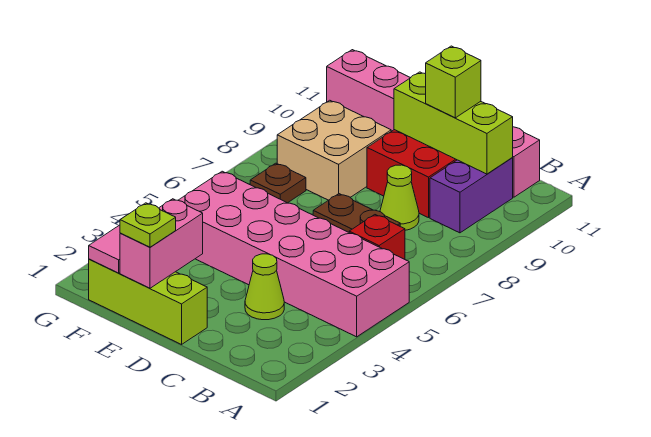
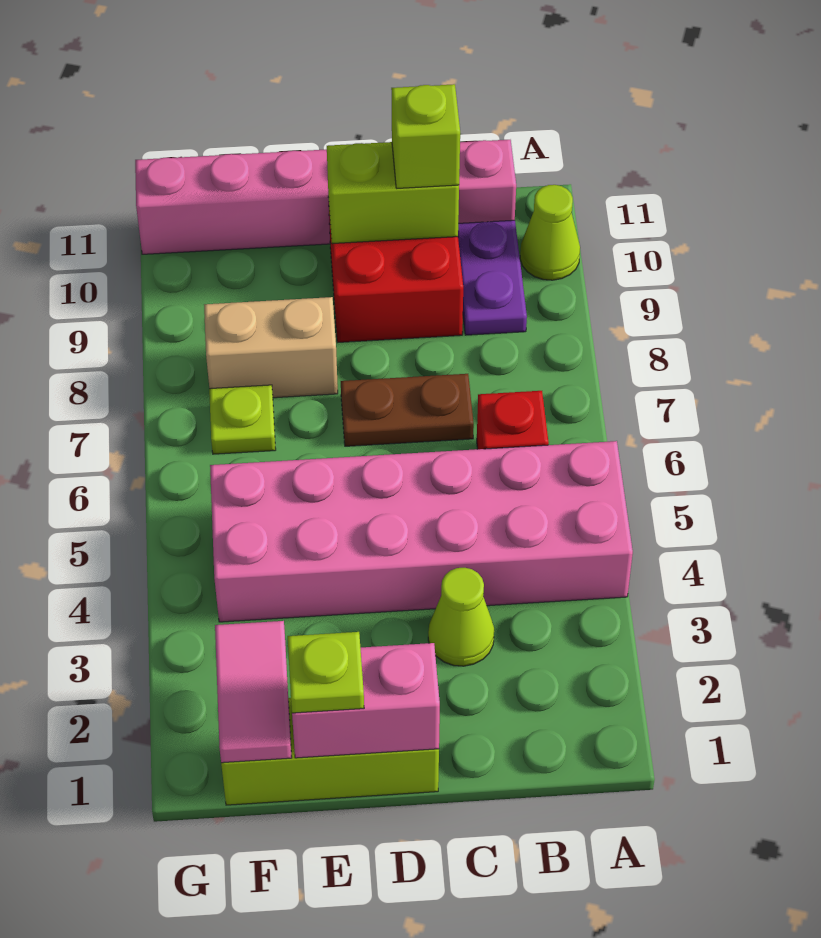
purple 1x2 brick [430,158,513,233] -> purple 1x2 plate [458,220,527,335]
lime 1x3 brick [394,72,513,174] -> lime 1x2 brick [327,142,459,244]
lime 1x1 cone [380,165,419,230] -> lime 1x1 cone moved to [520,185,580,280]
pink 1x2 brick [120,199,203,288] -> pink 1x2 brick turned to [292,643,440,758]
tan 2x2 brick [277,100,391,200] -> tan 1x2 brick [204,297,338,398]
brown 1x1 plate [250,163,306,203] -> lime 1x1 plate [209,385,276,454]

